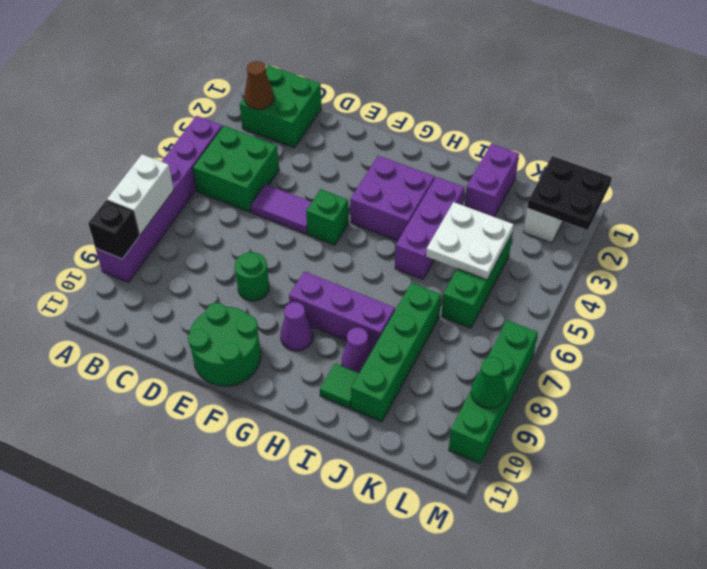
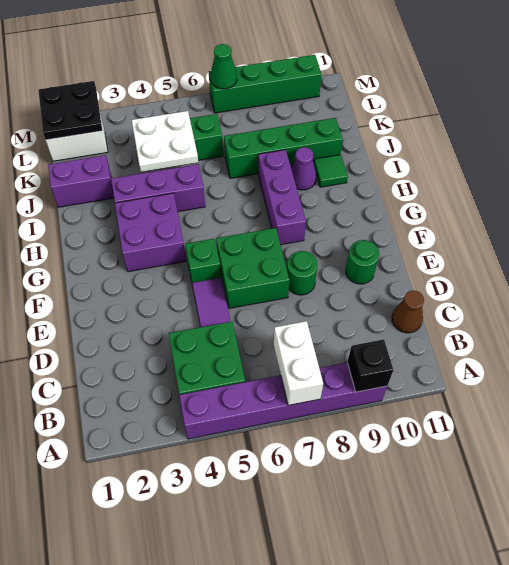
white 1x2 brick [107,154,174,235] -> white 1x2 brick turned to [274,321,323,405]
green 2x2 brick [240,65,322,148] -> green 2x2 brick moved to [216,228,289,308]
brown 1x1 cone [244,61,274,109] -> brown 1x1 cone moved to [392,291,424,333]
green 2x2 round brick [188,303,261,386] -> green 1x1 round brick [346,240,379,284]
purple 1x1 cone [280,302,313,351] -> none
green 1x1 cone [471,357,506,408] -> green 1x1 cone moved to [211,44,237,89]

